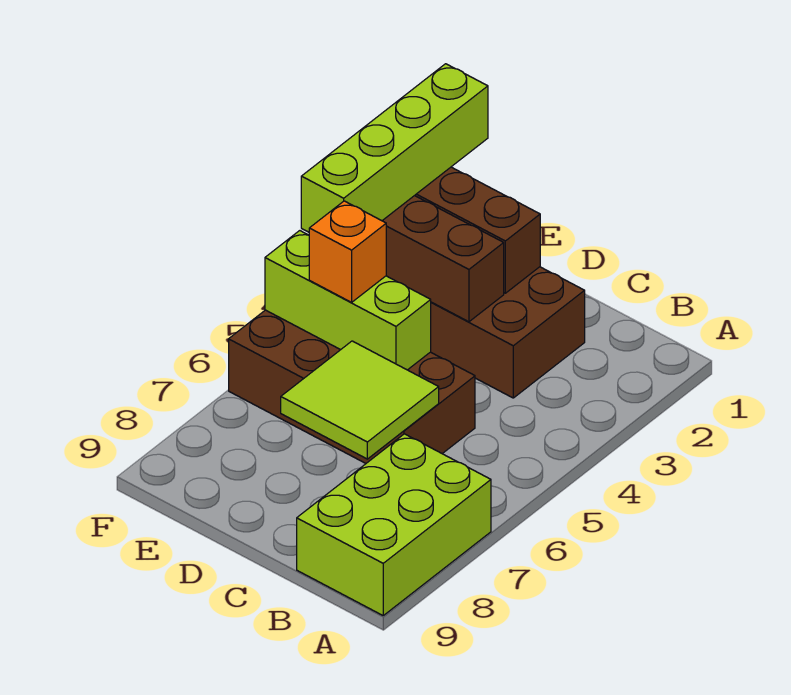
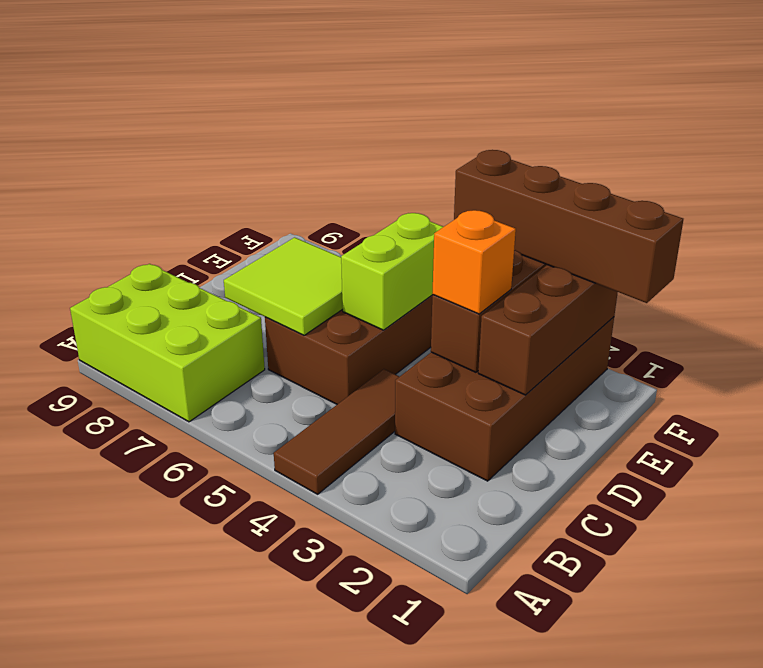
none -> brown 1x3 tile [274,369,399,494]
lime 1x3 brick [265,231,431,370] -> lime 1x2 brick [341,213,443,330]
orange 1x1 brick [309,201,386,302] -> orange 1x1 brick moved to [432,210,516,314]
lime 1x4 brick [301,64,488,232] -> brown 1x4 brick [454,150,683,303]

